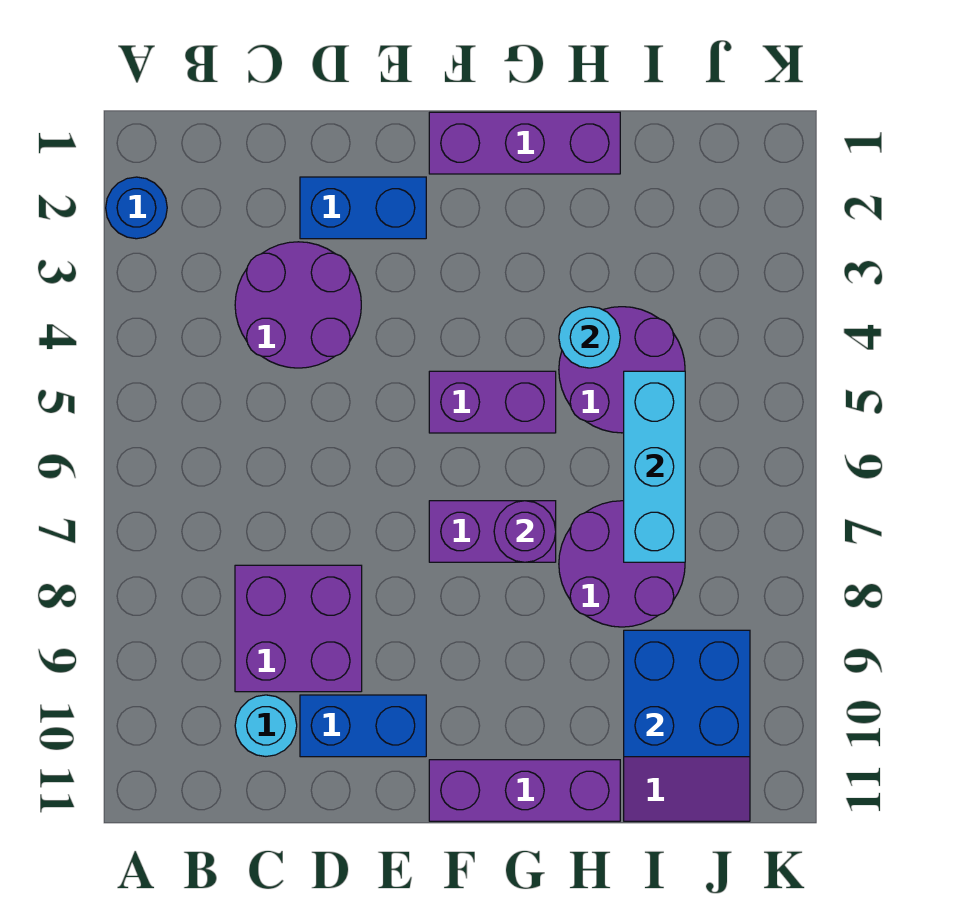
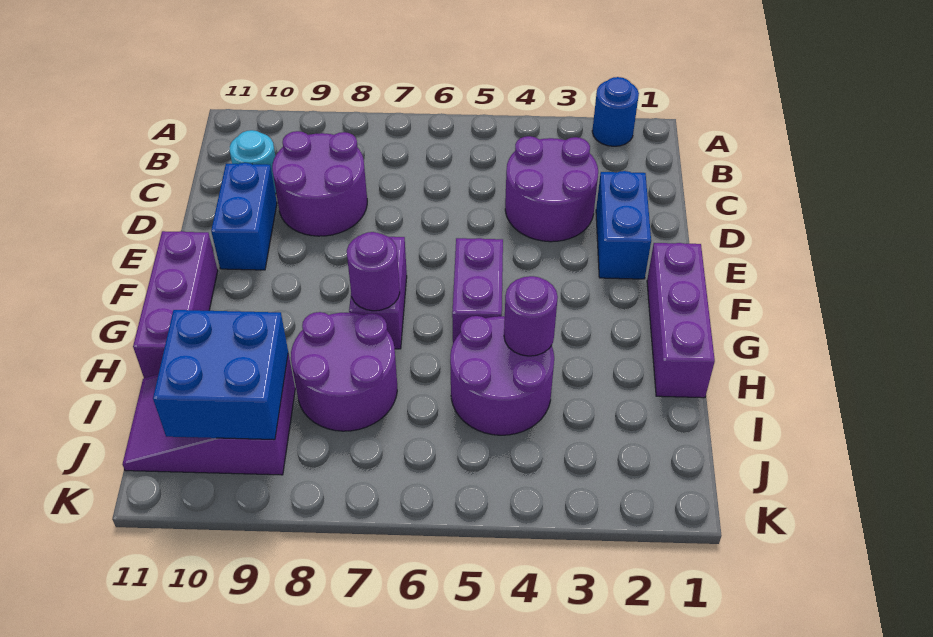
purple 2x2 brick [235,565,362,692] -> purple 2x2 round brick [272,131,367,236]
cyan 1x1 round brick [559,307,620,368] -> purple 1x1 round brick [504,276,558,356]
cyan 1x3 brick [624,371,685,562] -> none

